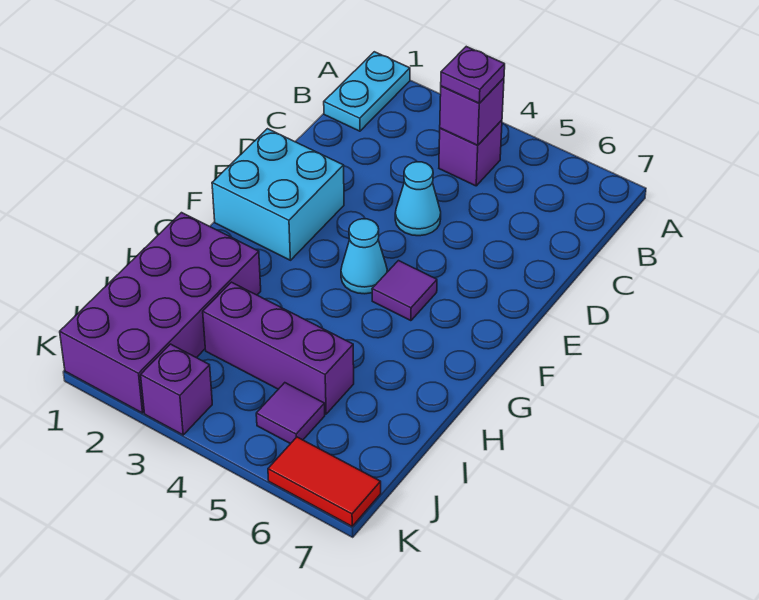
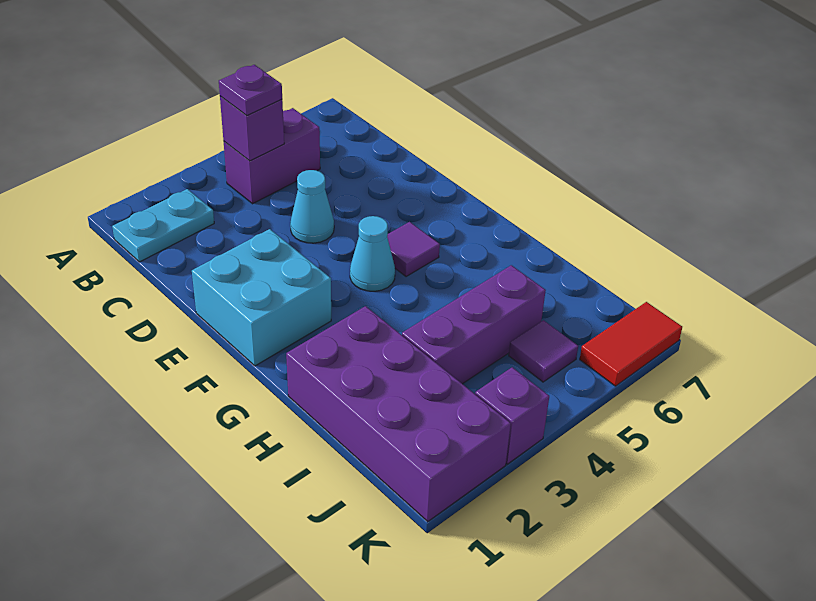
cyan 1x2 plate [324,52,410,131] -> cyan 1x2 plate turned to [112,189,214,262]
purple 1x1 brick [439,120,502,186] -> purple 1x2 brick [224,108,320,204]

